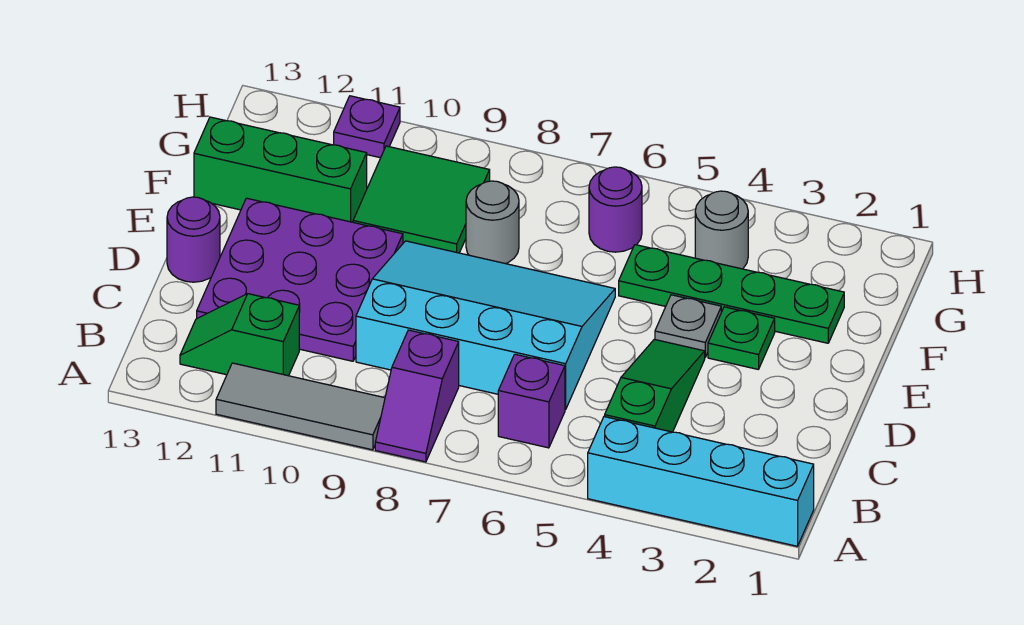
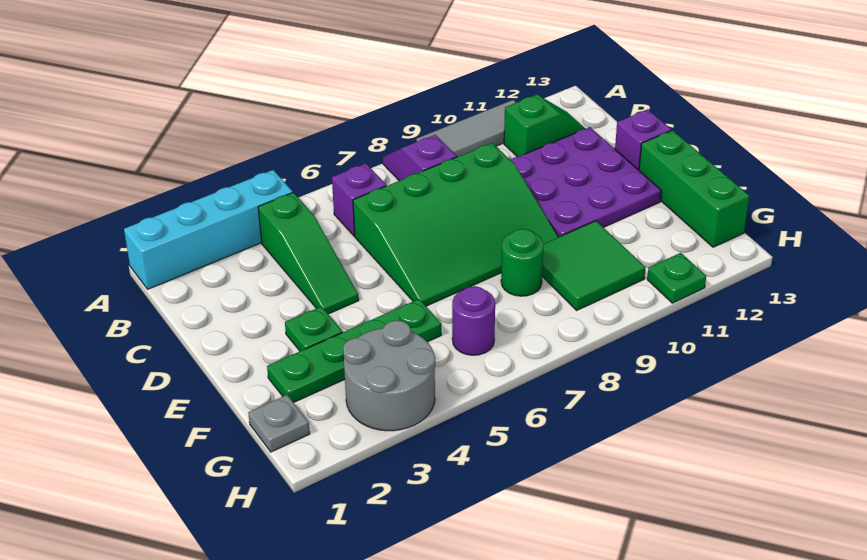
cyan 3x4 slope [356,241,615,410] -> green 3x4 slope [353,143,558,306]
purple 1x1 round brick [167,197,220,282] -> purple 1x1 brick [615,109,671,170]
grey 1x1 plate [655,295,721,357] -> grey 1x1 plate moved to [248,395,310,452]
grey 1x1 round brick [466,181,519,264] -> green 1x1 round brick [501,229,544,296]
green 1x3 brick [194,117,367,222] -> green 1x3 brick turned to [639,130,749,247]
grey 1x1 round brick [695,191,748,269] -> grey 2x2 round brick [343,321,435,431]
purple 1x1 plate [334,96,400,158] -> green 1x1 plate [647,253,706,303]

